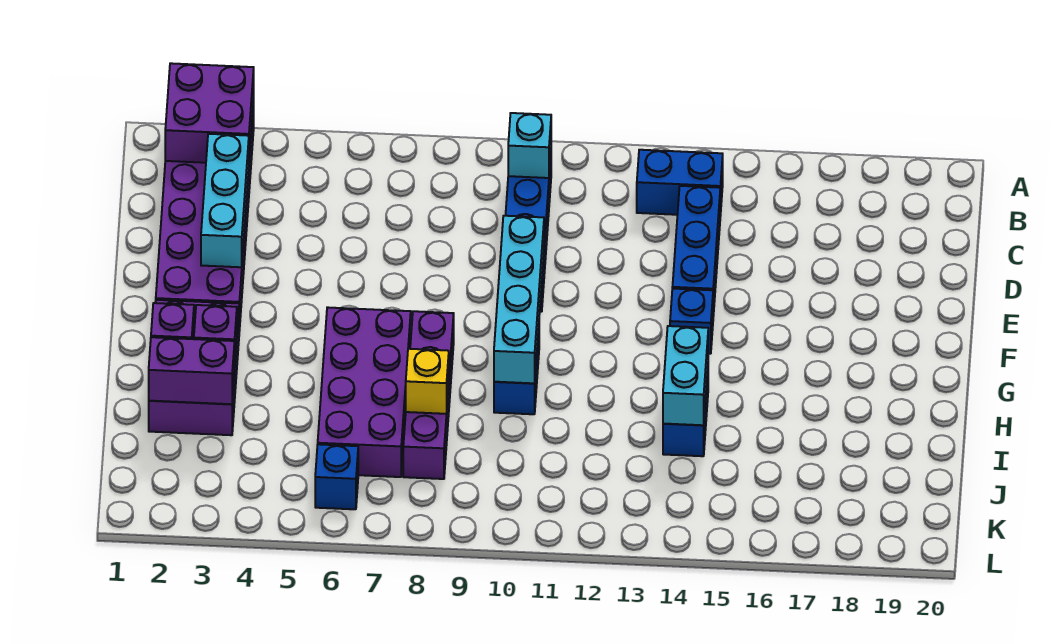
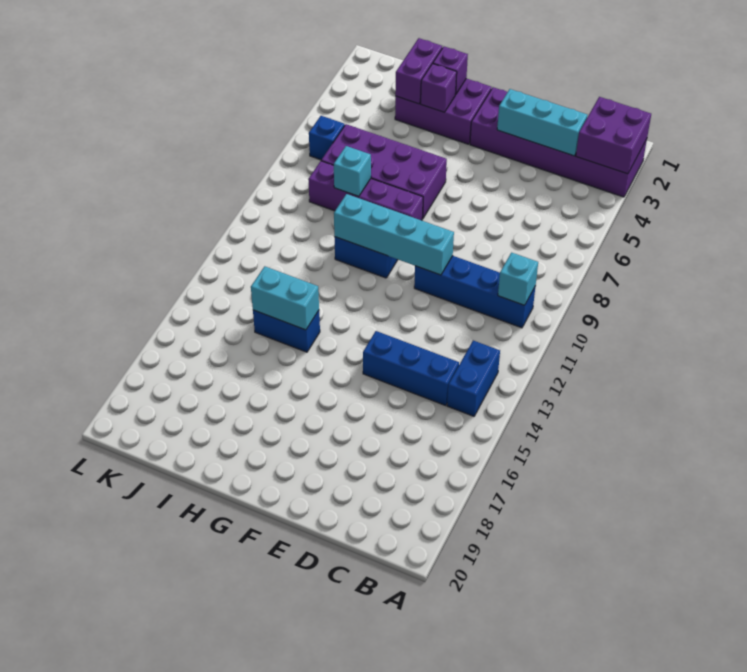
blue 1x1 brick [670,289,713,354] -> none
yellow 1x1 brick [406,349,449,414] -> cyan 1x1 brick [334,146,371,196]

